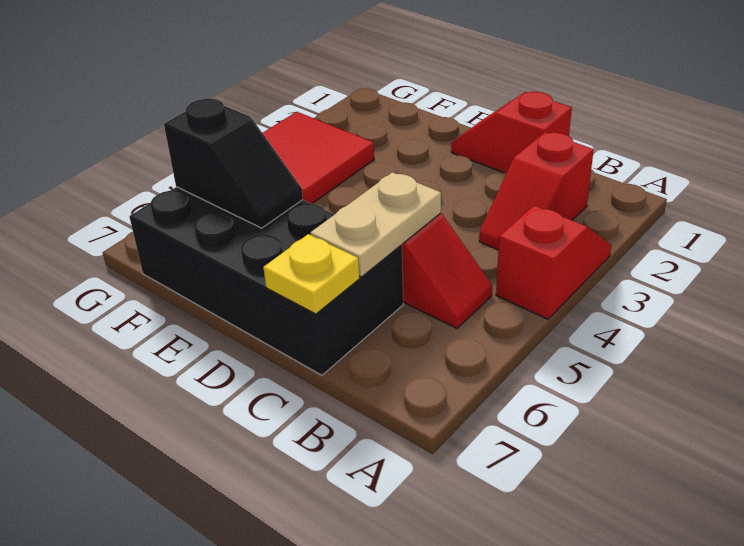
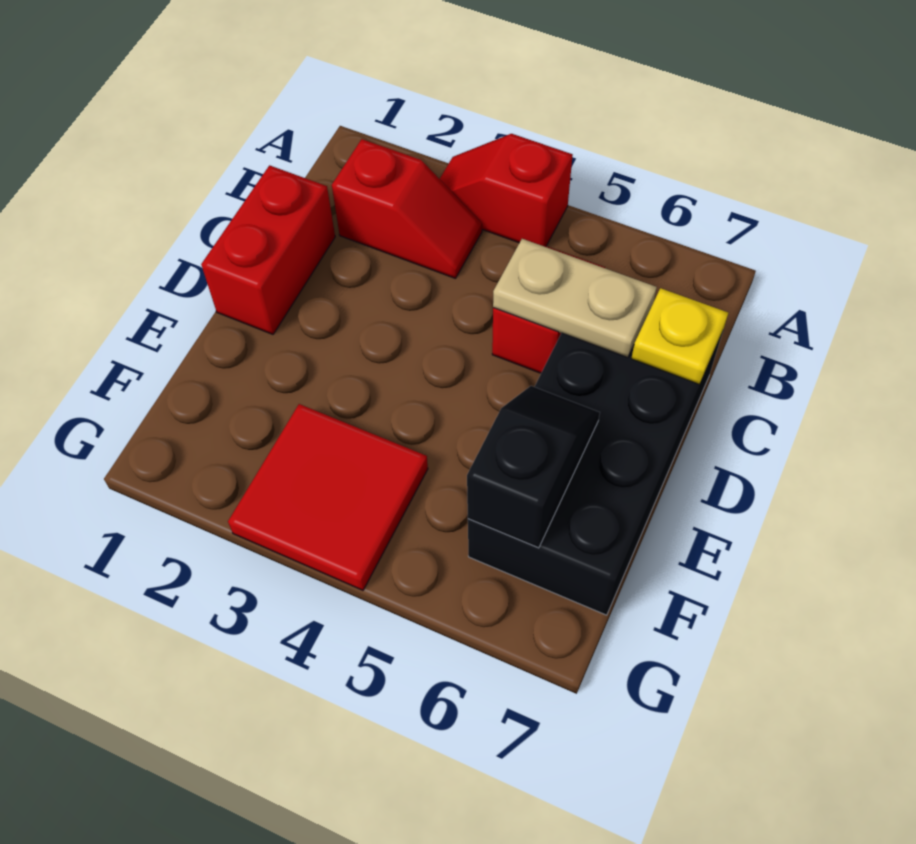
red 1x2 slope [451,92,572,173] -> red 1x2 brick [201,165,335,334]

